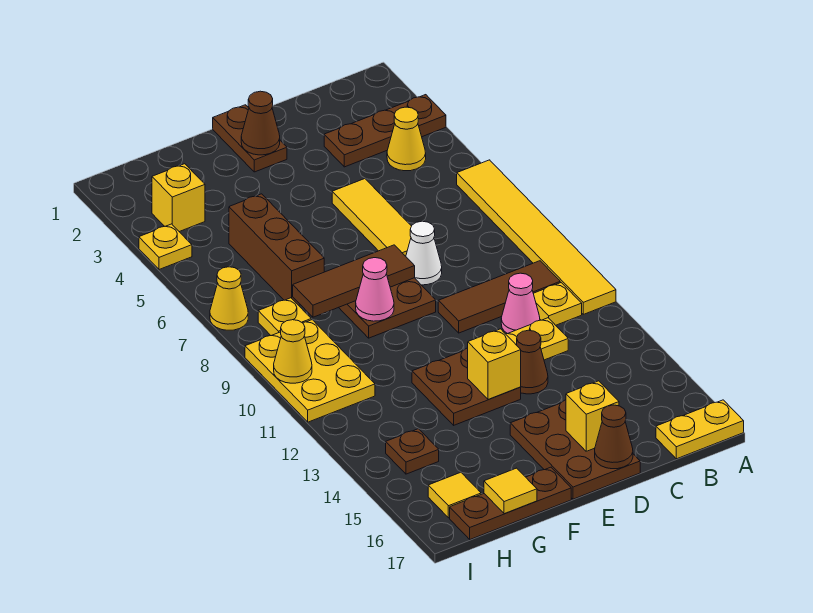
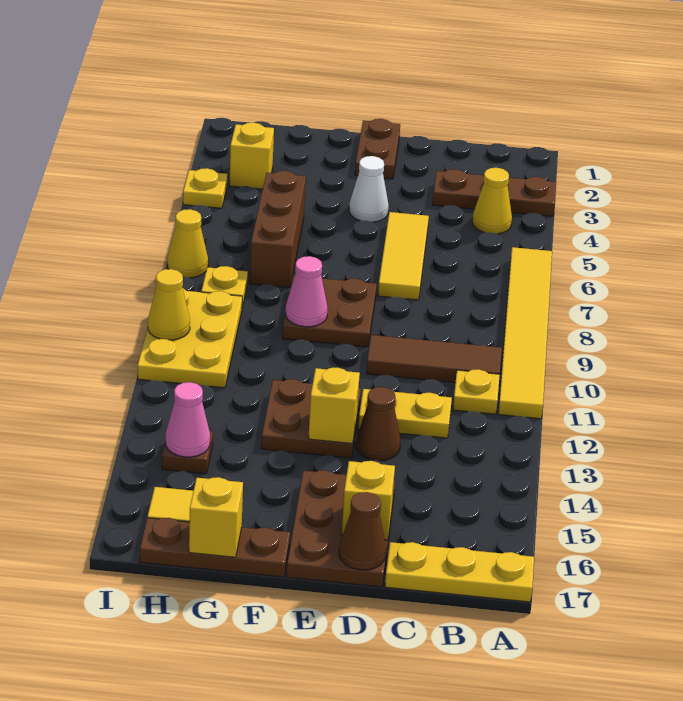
yellow 1x2 plate [656,400,744,459] -> yellow 1x3 plate [385,542,534,602]
pink 1x1 cone [501,273,540,334] -> pink 1x1 cone moved to [166,382,210,457]
white 1x1 cone [406,221,442,285] -> white 1x1 cone moved to [349,156,389,222]
brown 1x1 cone [241,91,280,155] -> none
brown 1x3 tile [293,245,415,317] -> none
yellow 1x1 tile [484,468,537,514] -> yellow 1x1 brick [189,477,243,557]

